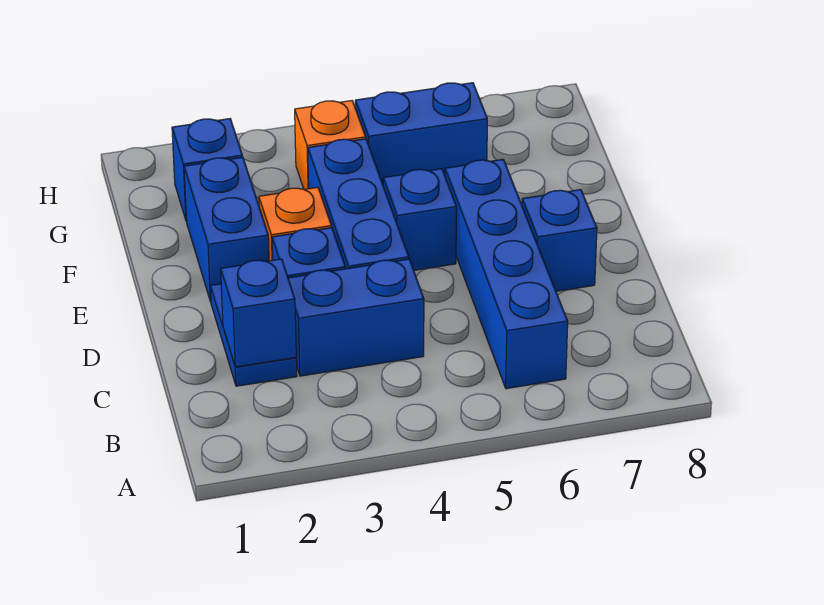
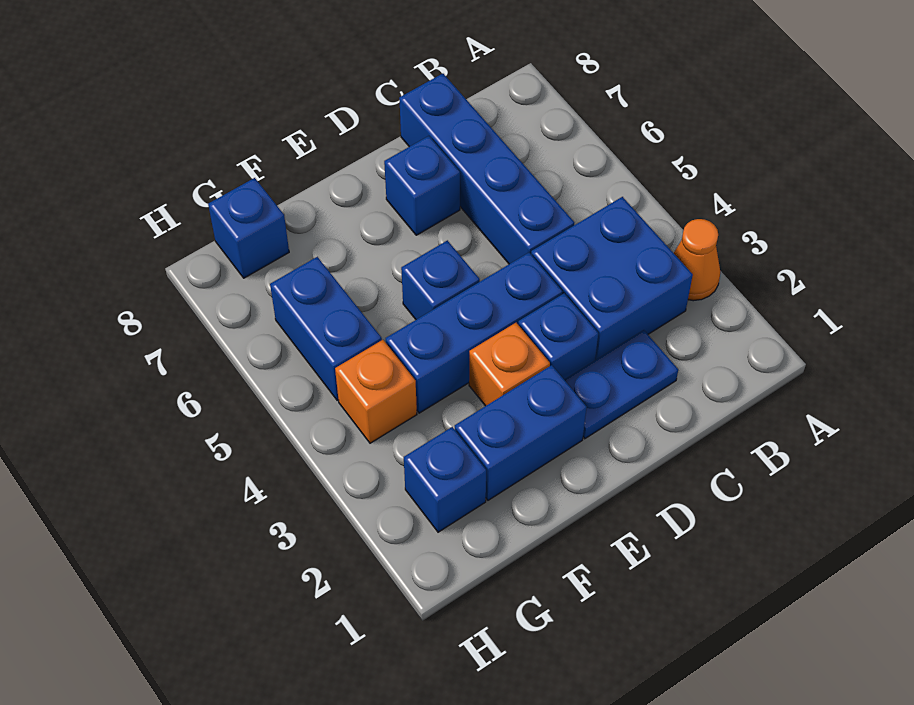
none -> orange 1x1 cone [674,219,720,301]
blue 1x4 brick [445,159,568,389] -> blue 1x4 brick turned to [399,74,574,264]
blue 1x1 brick [221,259,296,367] -> blue 1x1 brick moved to [208,178,289,278]
blue 1x2 brick [288,259,424,376] -> blue 2x2 brick [531,197,693,360]

